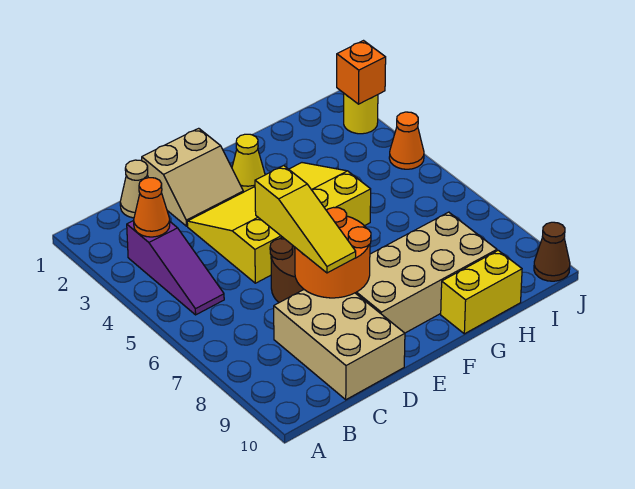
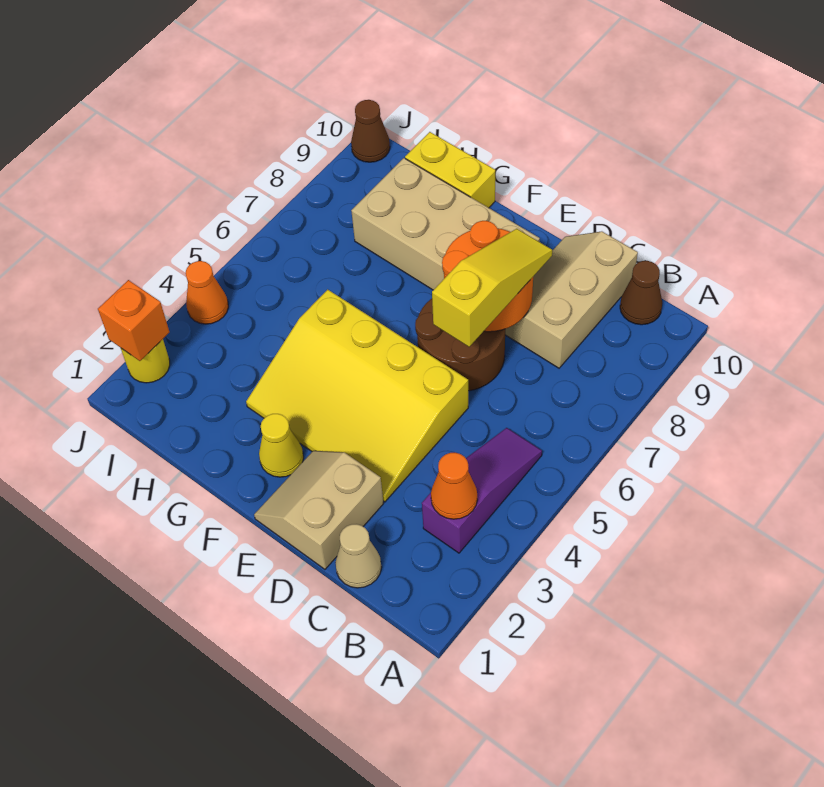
none -> brown 1x1 cone [620,261,662,325]
tan 2x3 brick [274,290,405,400] -> tan 2x3 slope [505,231,638,368]
tan 2x2 slope [142,128,243,226] -> tan 2x2 slope turned to [254,451,384,569]

